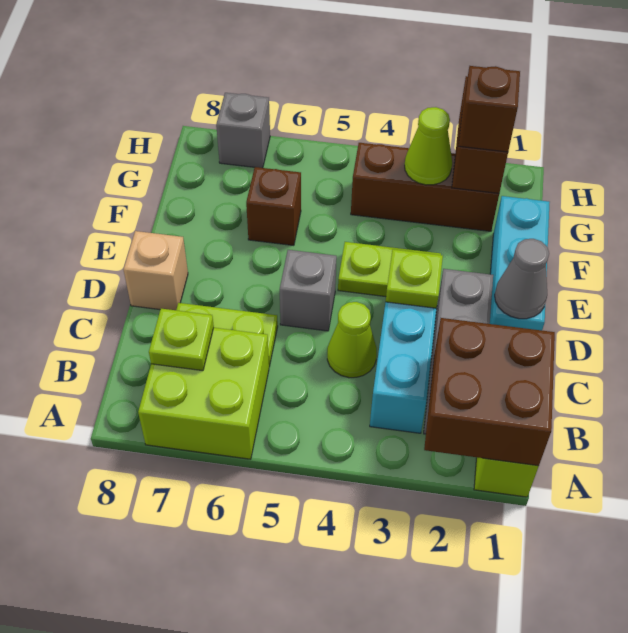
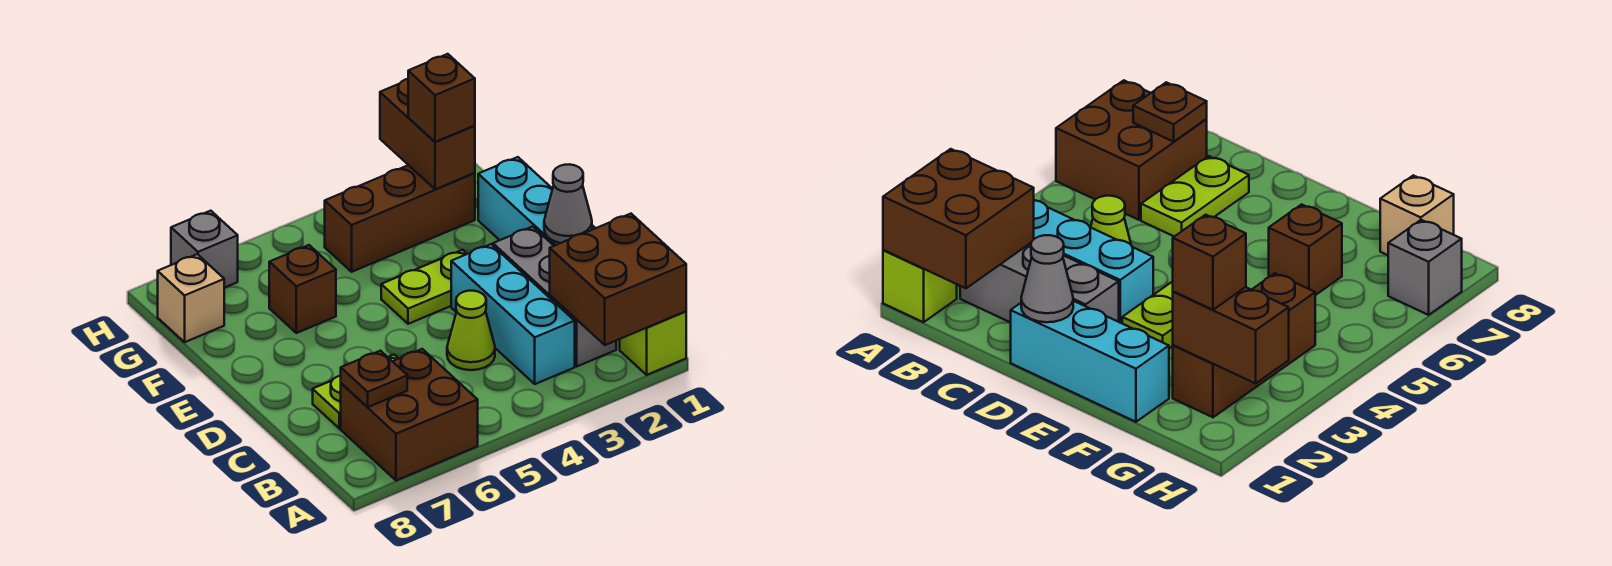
lime 2x2 brick [138,328,269,459] -> brown 2x2 brick [341,349,478,481]
lime 1x1 plate [149,309,214,371] -> brown 1x1 plate [341,351,407,407]
lime 1x1 plate [386,249,443,308] -> none
grey 1x1 brick [280,250,337,331] -> none
tan 1x1 brick [123,231,188,310] -> tan 1x1 brick moved to [158,254,224,342]
lime 1x1 cone [405,107,452,185] -> none

